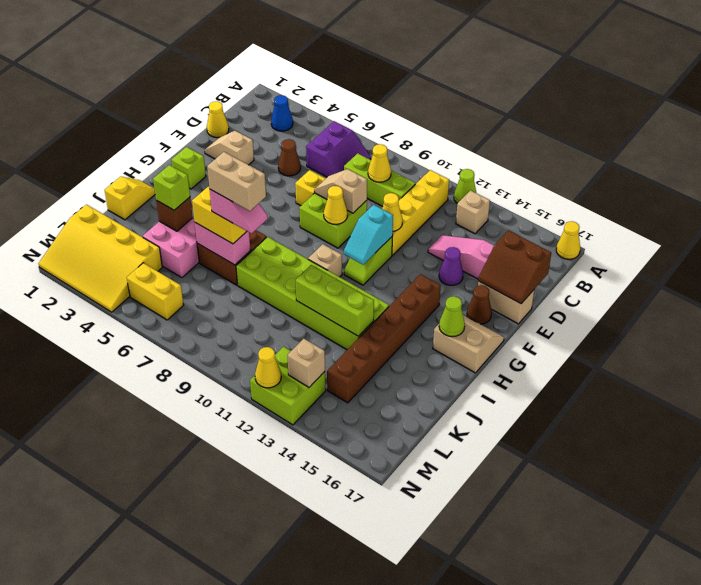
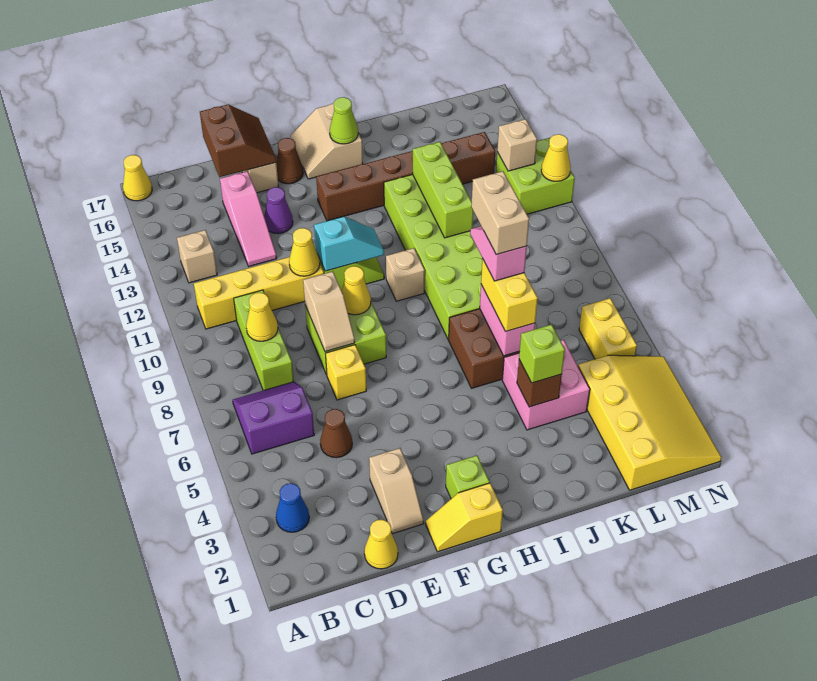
lime 1x1 cone [454,169,476,203] -> none
yellow 1x2 slope [104,177,155,220] -> yellow 1x2 slope moved to [426,483,503,552]

